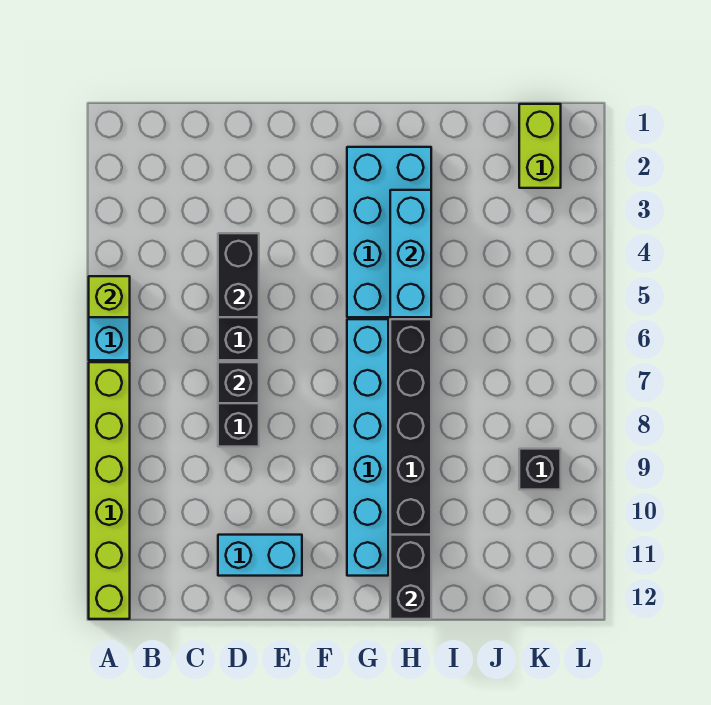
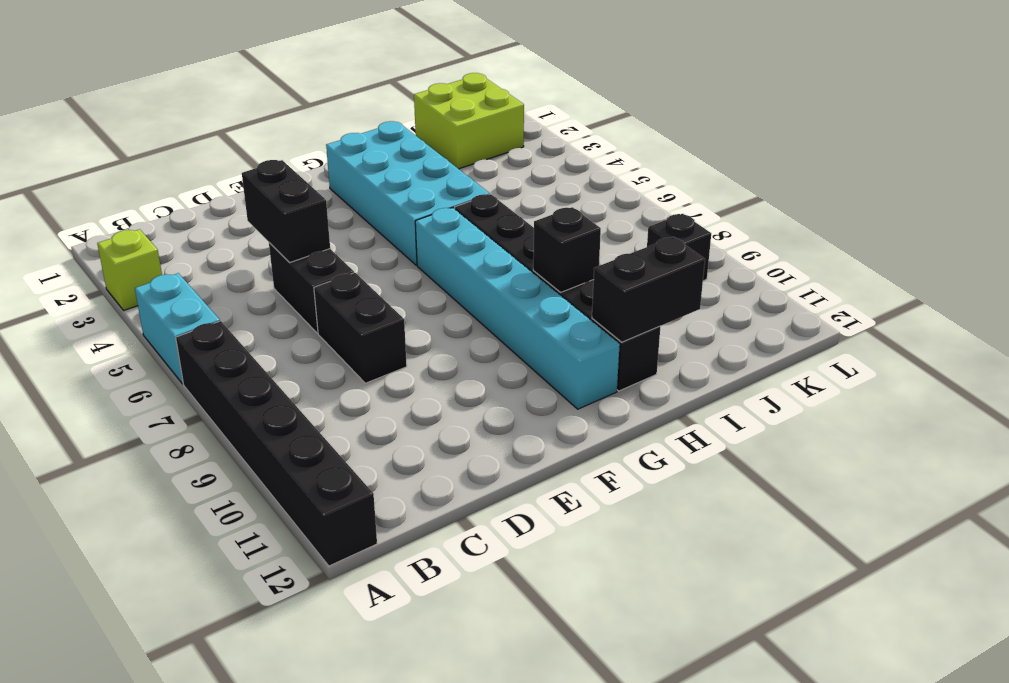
lime 1x1 brick [89,276,130,317] -> lime 1x1 brick moved to [97,229,162,310]
lime 1x6 brick [89,362,130,619] -> black 1x6 brick [176,321,377,566]
black 1x1 brick [218,362,259,403] -> black 1x1 brick moved to [533,207,601,292]
cyan 1x2 brick [218,535,302,576] -> none
cyan 1x3 brick [390,190,431,317] -> none
black 1x2 brick [390,535,431,619] -> black 1x2 brick turned to [592,237,705,342]
lime 1x2 brick [519,104,561,188] -> lime 2x2 brick [414,73,524,169]

